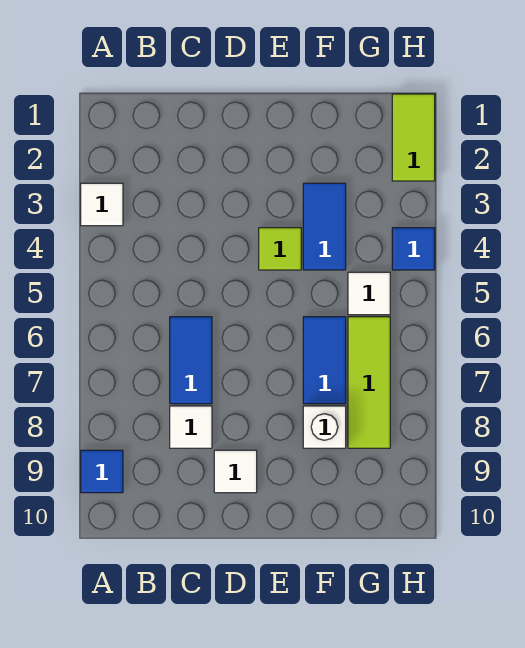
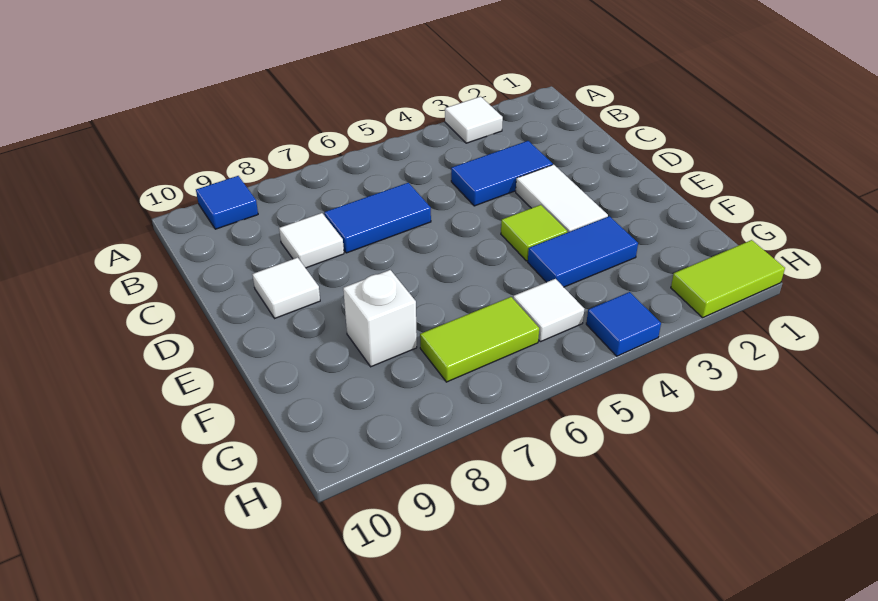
none -> white 1x2 tile [516,165,608,232]
blue 1x2 tile [303,317,346,404] -> blue 1x2 tile moved to [451,141,553,206]
lime 1x3 tile [348,317,390,448] -> lime 1x2 tile [420,297,539,382]

